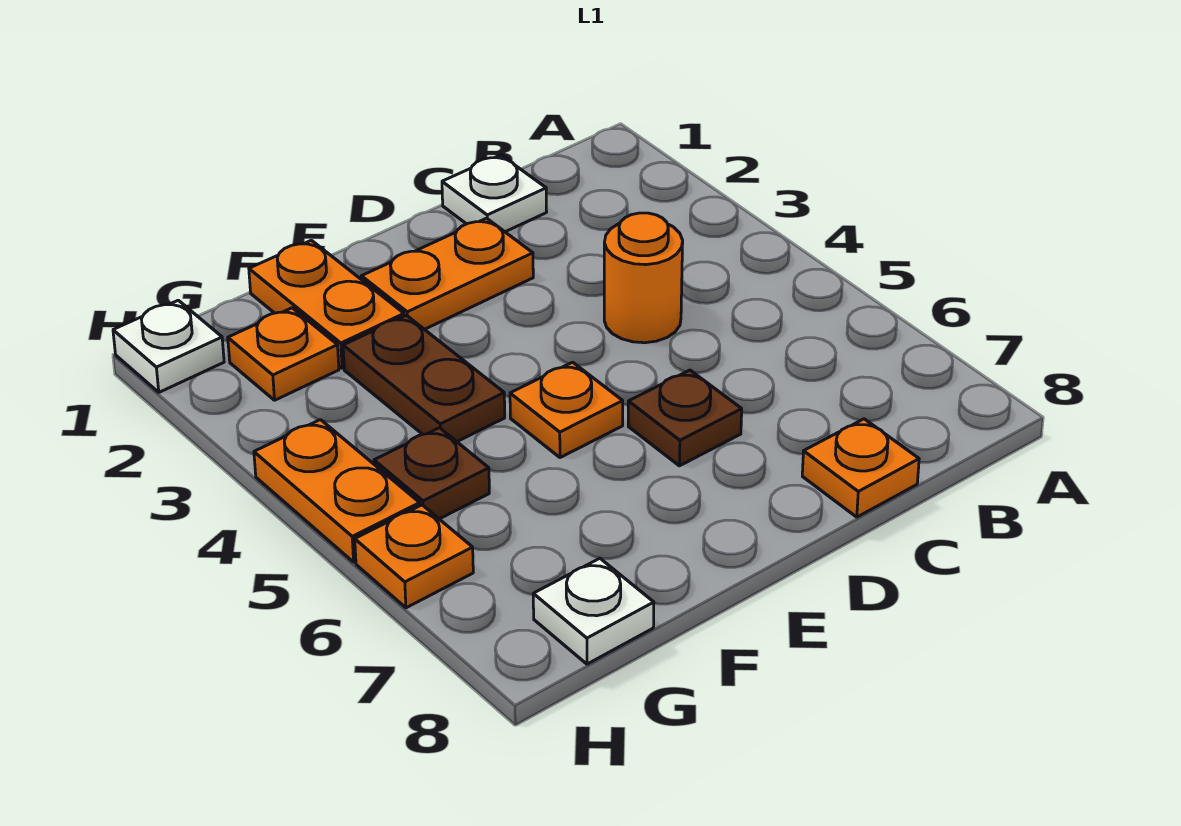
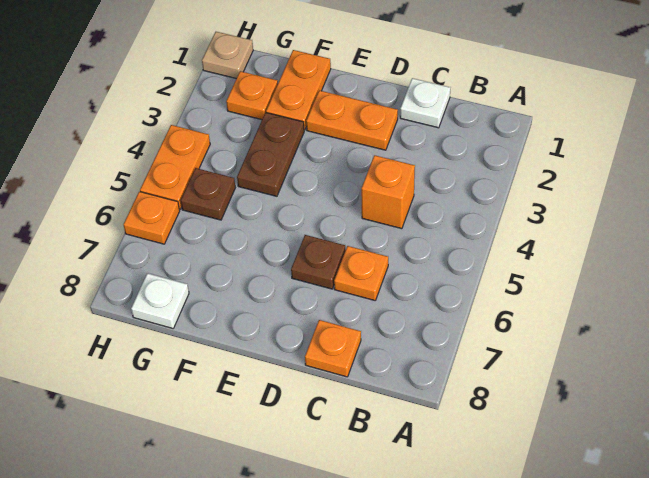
orange 1x1 round brick [604,213,683,343] -> orange 1x1 brick [361,155,415,229]
orange 1x1 plate [510,362,623,458] -> orange 1x1 plate moved to [334,246,388,300]
white 1x1 plate [113,300,224,392] -> tan 1x1 plate [202,32,253,79]

